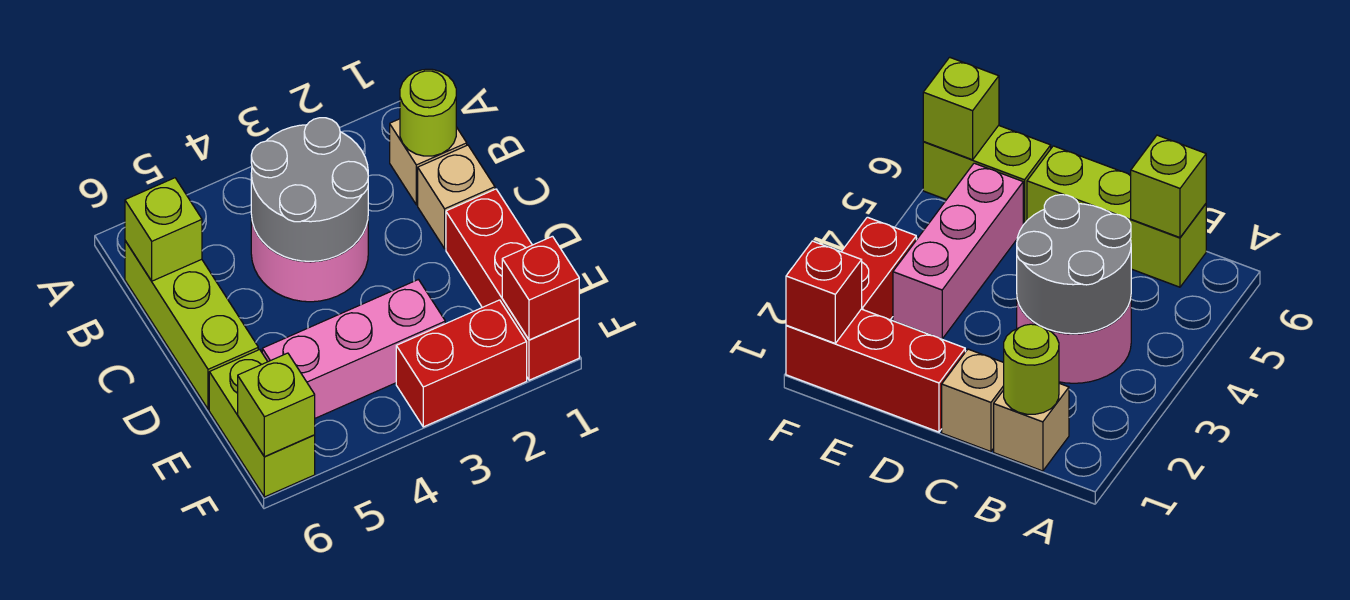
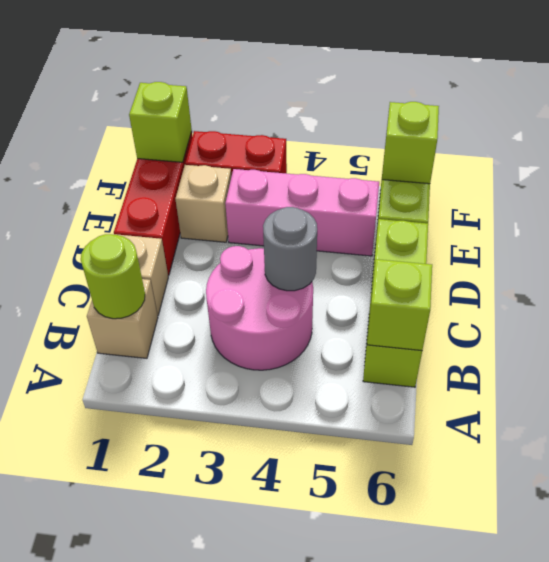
grey 2x2 round brick [251,118,368,261] -> grey 1x1 round brick [263,207,317,291]
none -> tan 1x1 brick [175,165,232,242]
red 1x1 brick [502,236,579,340] -> lime 1x1 brick [129,82,192,162]

